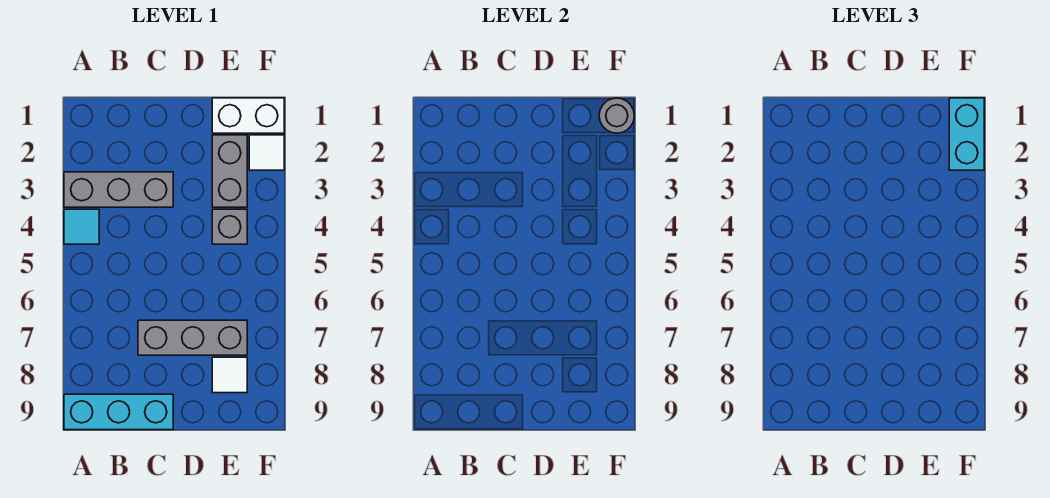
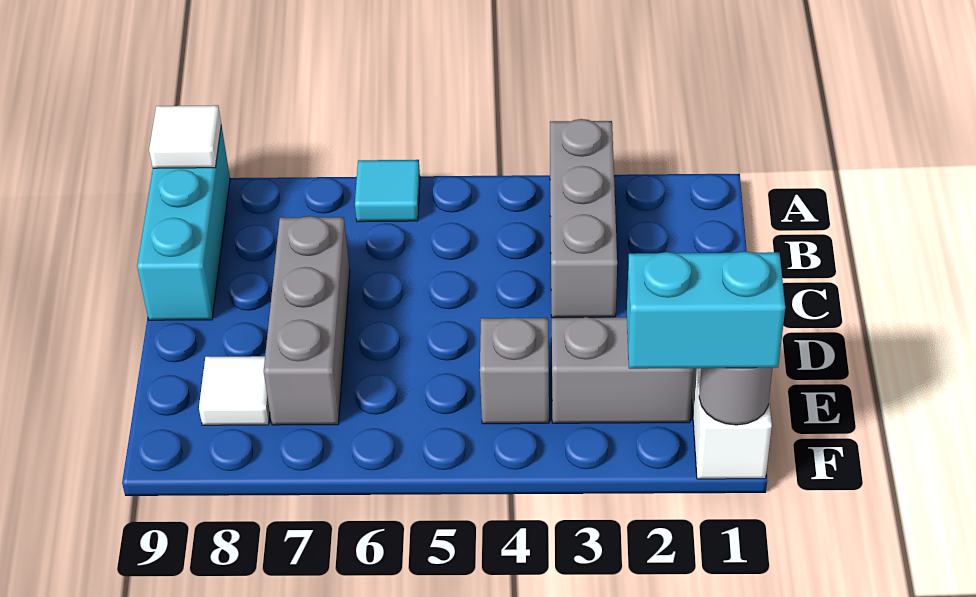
cyan 1x1 tile [64,209,99,244] -> cyan 1x1 tile moved to [355,160,420,222]
white 1x1 tile [249,135,284,170] -> white 1x1 tile moved to [149,105,221,168]

